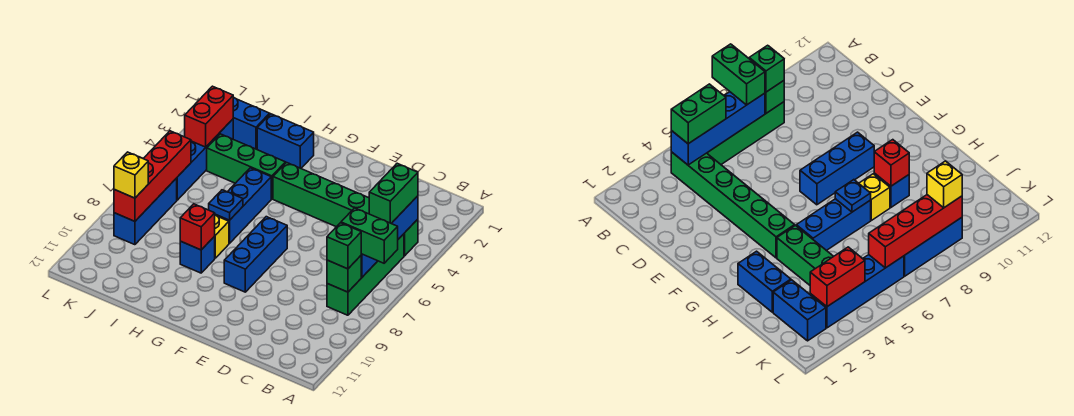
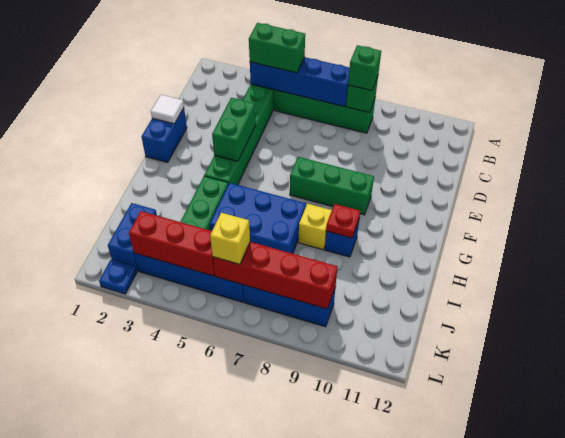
green 1x2 brick [341,208,398,263] -> green 1x2 brick moved to [212,98,256,161]
none -> white 1x1 tile [151,95,184,124]
blue 1x3 brick [224,217,287,292] -> green 1x3 brick [290,157,374,215]
blue 1x2 brick [257,114,314,168] -> blue 1x2 brick moved to [142,108,187,163]
blue 1x3 brick [215,168,271,243] -> blue 2x3 brick [210,183,306,254]
blue 1x1 plate [209,190,243,220] -> blue 1x1 plate moved to [99,259,137,294]
red 1x1 brick [180,204,215,250] -> red 1x1 plate [326,204,360,238]
red 1x2 brick [185,86,233,147] -> red 1x3 brick [129,211,215,276]
yellow 1x1 brick [114,152,148,198] -> yellow 1x1 brick moved to [210,213,250,264]

